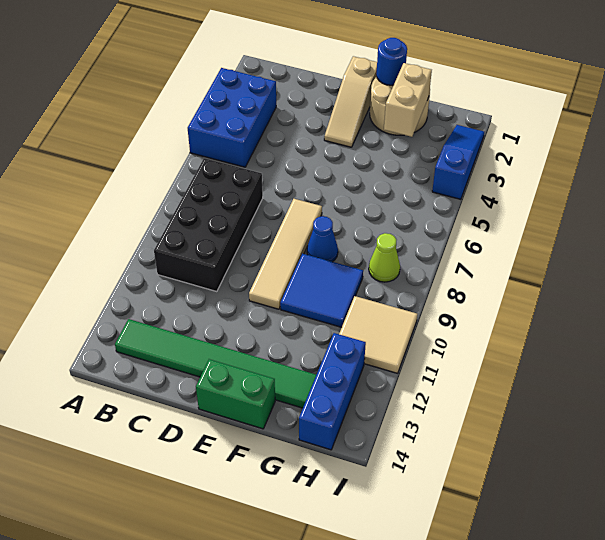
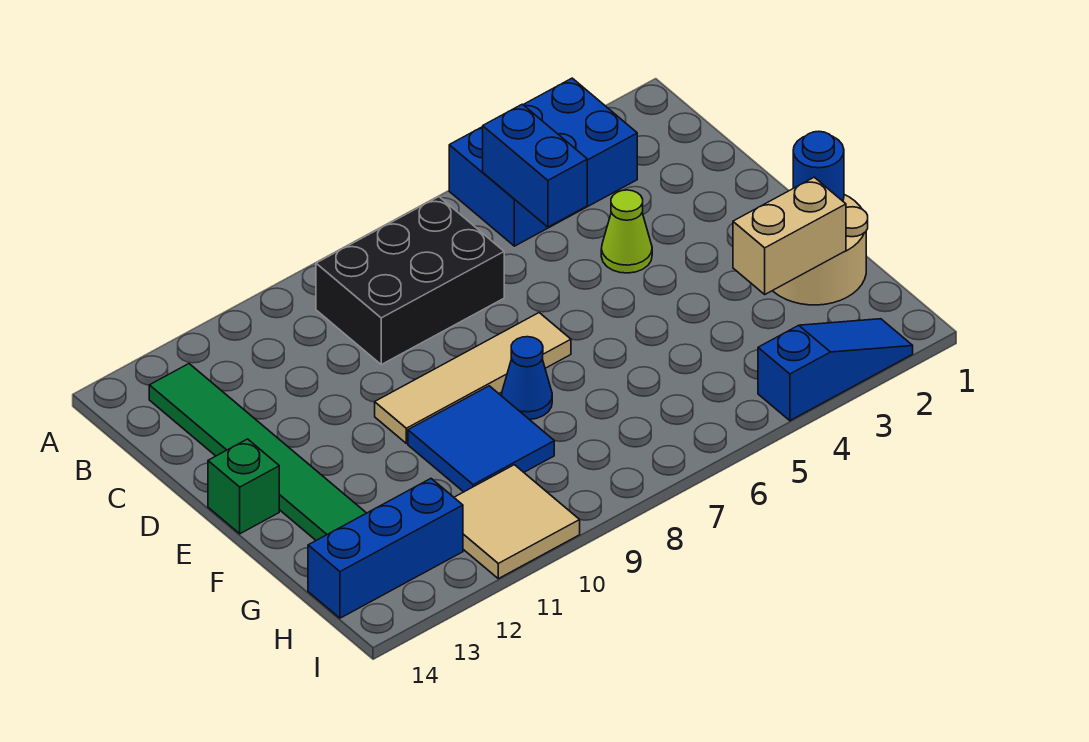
none -> blue 1x2 brick [483,104,587,227]
black 2x4 brick [154,158,263,292] -> black 2x3 brick [316,197,504,364]
tan 1x3 slope [324,56,377,147] -> none
green 1x2 brick [196,359,275,429] -> green 1x1 brick [208,439,279,534]
lime 1x1 cone [369,233,400,282] -> lime 1x1 cone moved to [601,190,652,273]

